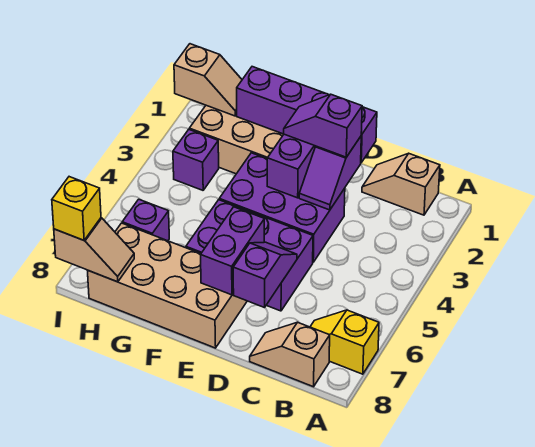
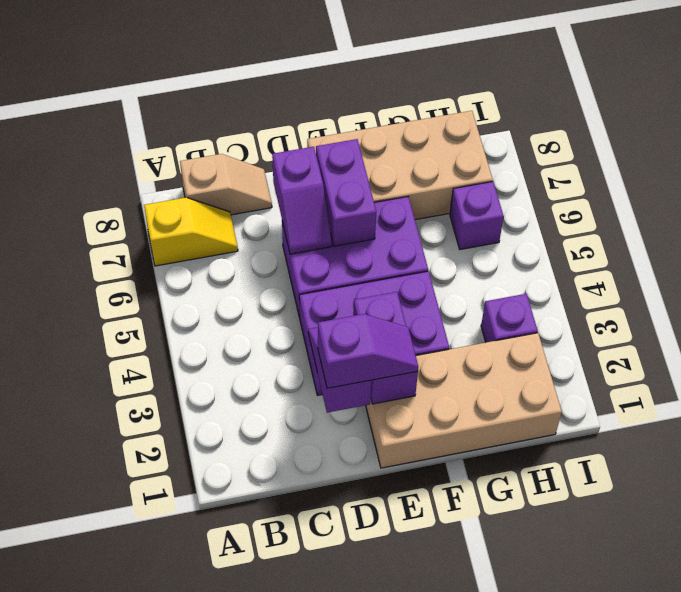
tan 1x2 slope [362,153,440,215] -> none
purple 1x4 brick [237,67,377,163] -> none
tan 1x2 slope [174,44,242,116] -> none
tan 1x2 slope [54,218,134,282] -> none
yellow 1x1 brick [52,177,101,240] -> none

